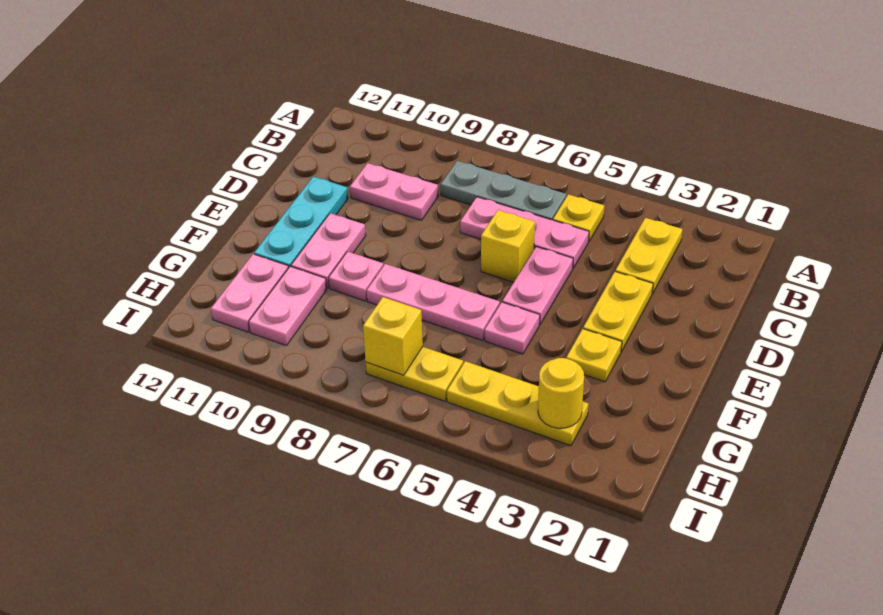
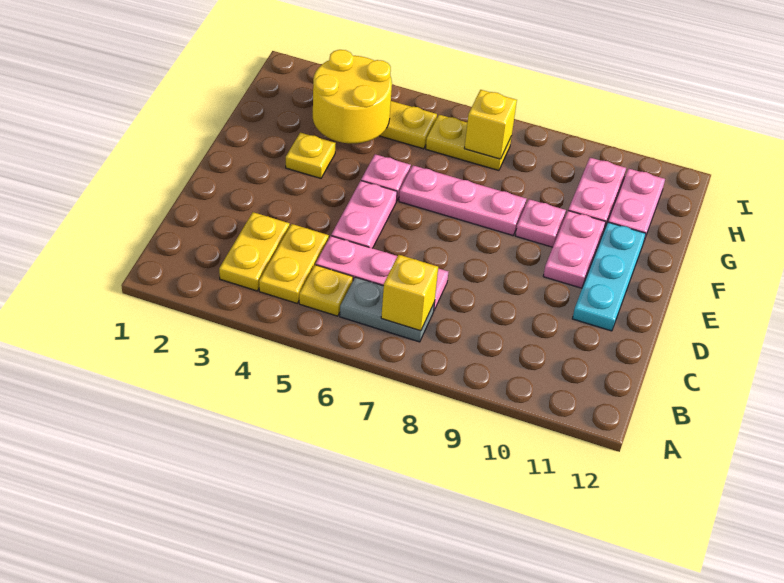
grey 1x3 plate [441,161,566,220] -> grey 1x2 plate [340,277,434,342]
pink 1x2 plate [350,163,438,220] -> none
yellow 1x2 plate [583,272,653,351] -> yellow 1x2 plate moved to [259,224,329,303]
yellow 1x1 brick [481,210,535,282] -> yellow 1x1 brick moved to [381,255,438,331]
yellow 1x1 round brick [538,358,584,428] -> yellow 2x2 round brick [313,50,392,143]

